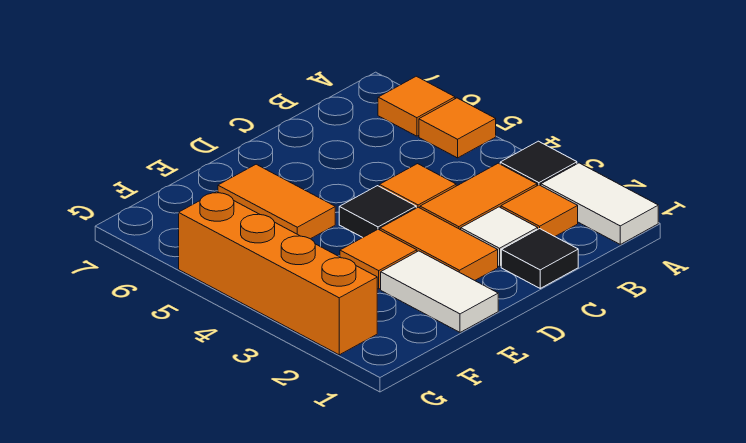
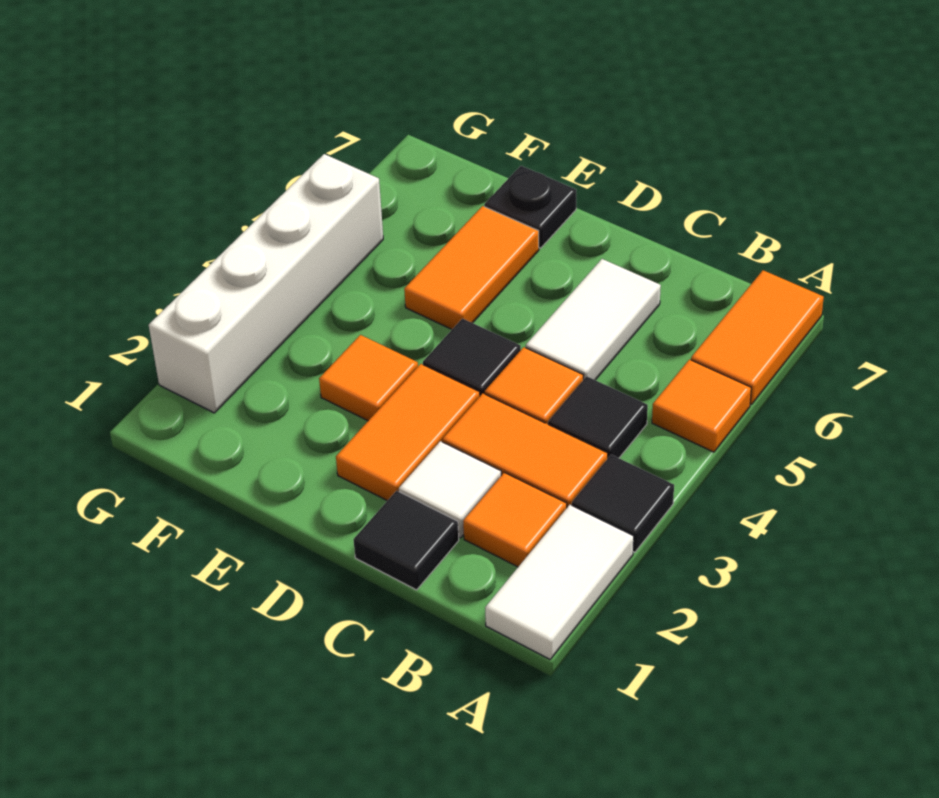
orange 1x1 tile [378,76,455,136] -> orange 1x2 tile [691,270,824,405]
none -> black 1x1 tile [548,376,648,458]
white 1x2 tile [381,251,498,332] -> white 1x2 tile moved to [526,259,661,380]
none -> black 1x1 plate [484,166,576,248]
orange 1x4 brick [179,192,377,355] -> white 1x4 brick [149,154,383,413]

